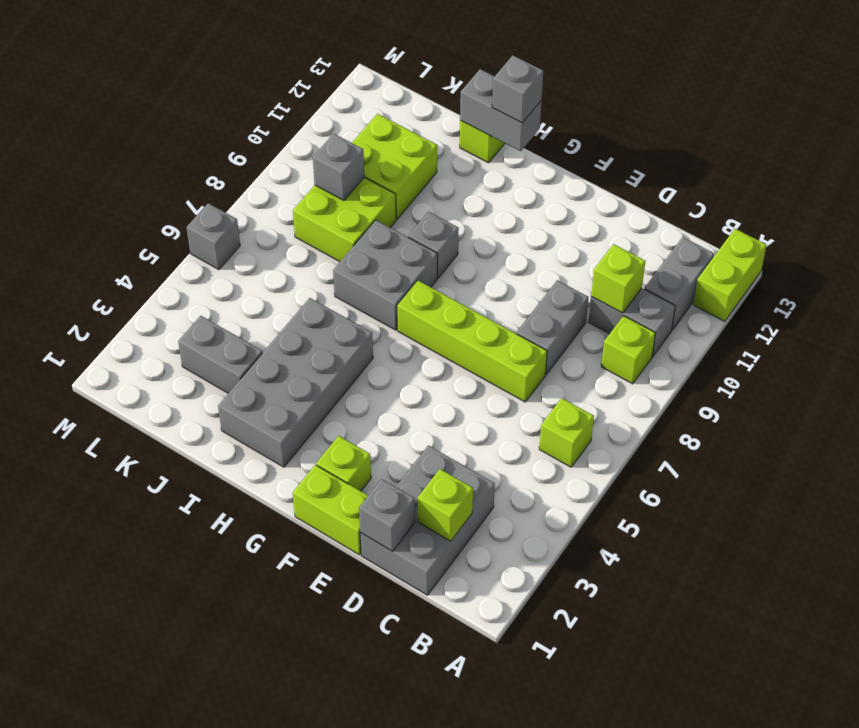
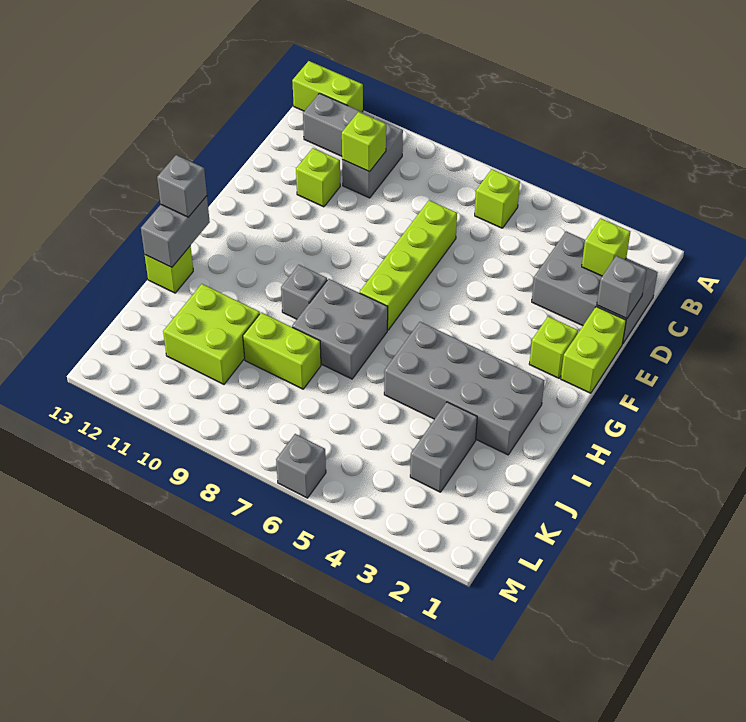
lime 1x1 brick [601,316,655,384] -> lime 1x1 brick moved to [296,148,340,207]
grey 1x2 brick [516,280,588,375] -> none
lime 2x2 brick [293,177,396,262] -> lime 1x2 brick [243,312,321,389]
grey 1x1 brick [313,134,364,201] -> none

